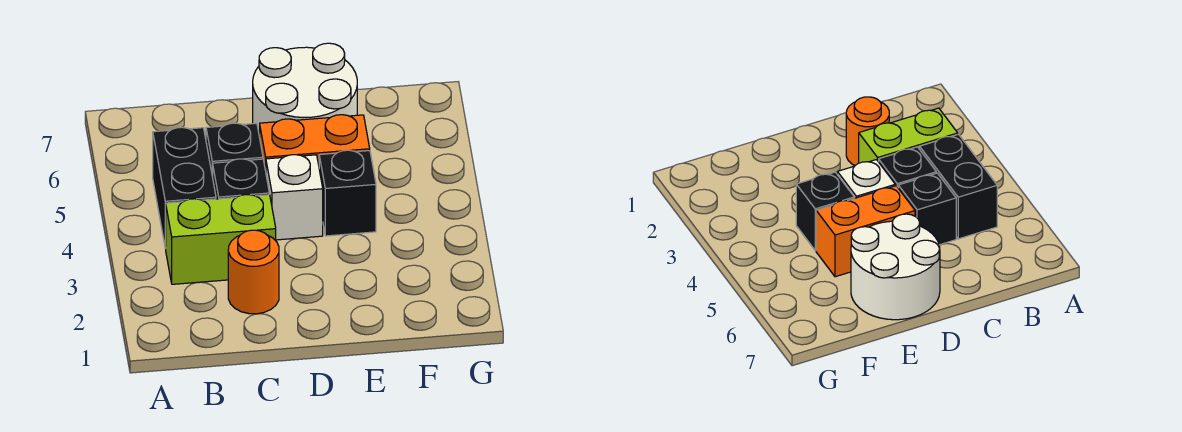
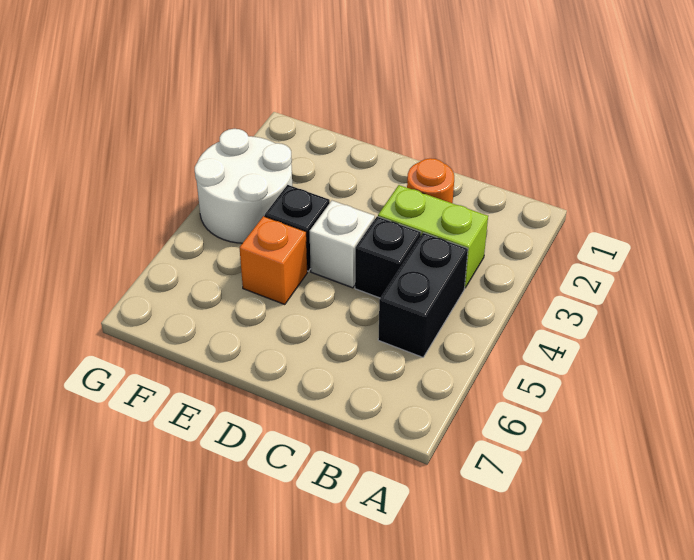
black 1x1 brick [206,123,263,177] -> none
orange 1x2 brick [260,115,370,171] -> orange 1x1 brick [240,216,307,305]
white 2x2 round brick [253,43,357,137] -> white 2x2 round brick moved to [195,129,292,243]

